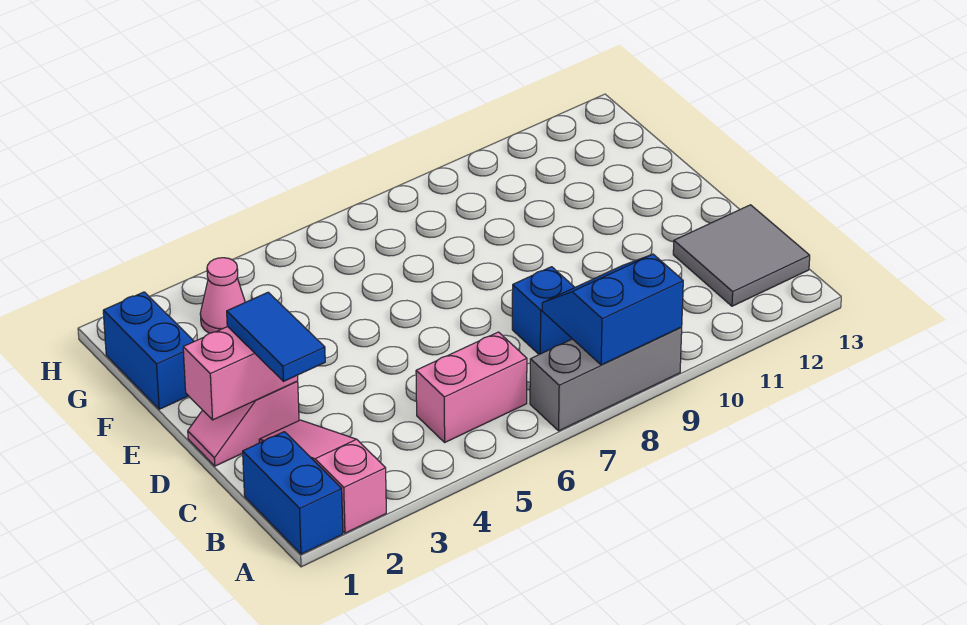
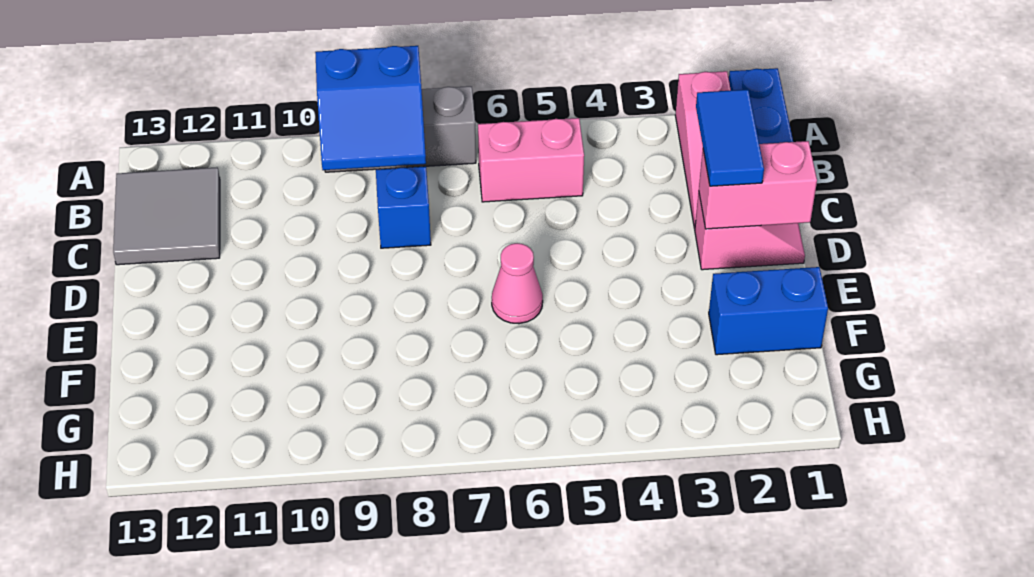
blue 1x2 brick [103,292,194,409] -> blue 1x2 brick turned to [709,267,828,355]
pink 1x1 cone [200,258,245,333] -> pink 1x1 cone moved to [492,243,543,324]

